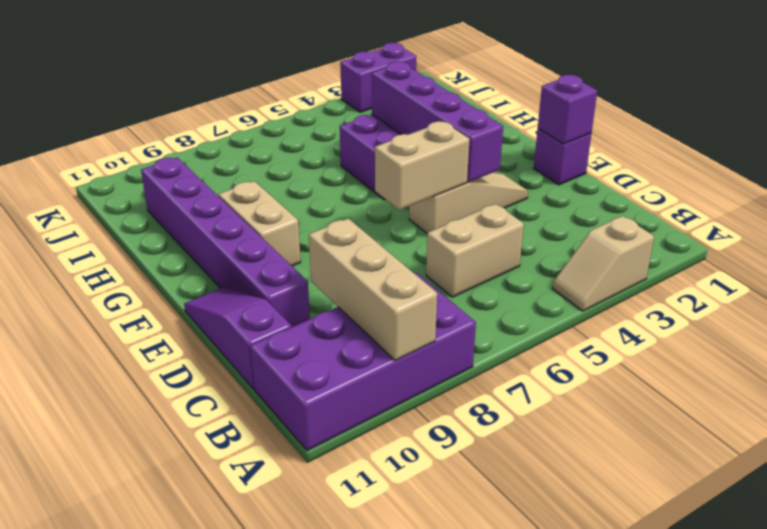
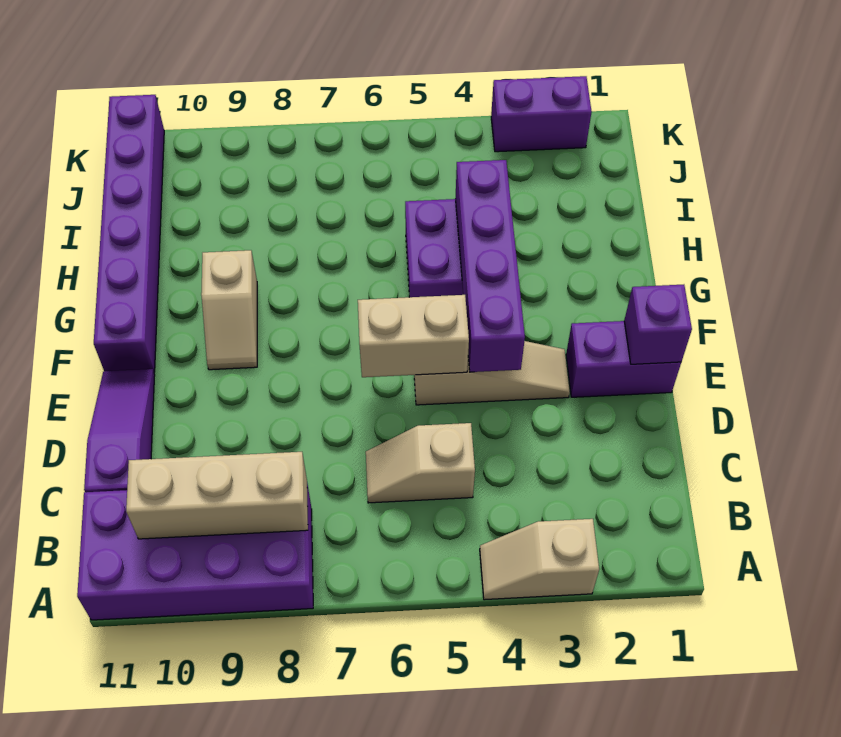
tan 1x3 brick [309,218,437,360] -> tan 1x3 brick turned to [126,452,308,539]
tan 1x2 brick [426,204,524,297] -> tan 1x2 slope [366,423,475,503]
purple 1x6 brick [141,158,310,327] -> purple 1x6 brick moved to [94,95,164,372]
purple 1x1 brick [534,129,591,185] -> purple 1x2 brick [566,321,681,397]
tan 1x2 brick [218,181,301,266] -> tan 1x2 slope [201,250,257,370]

